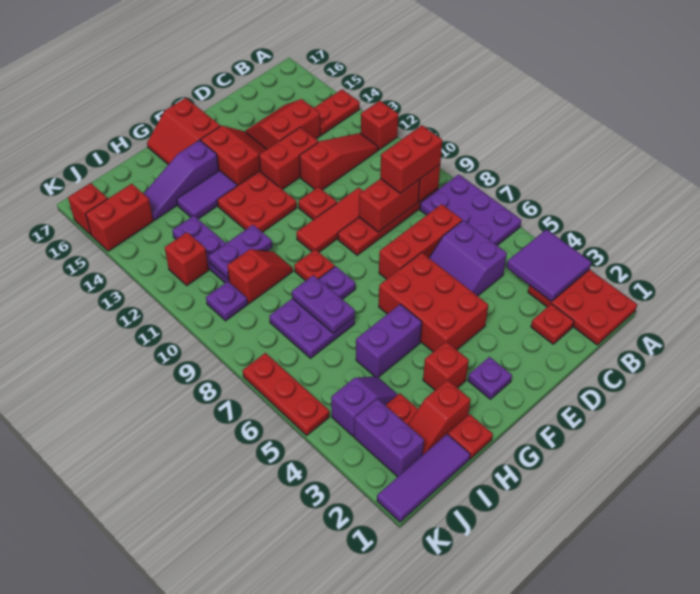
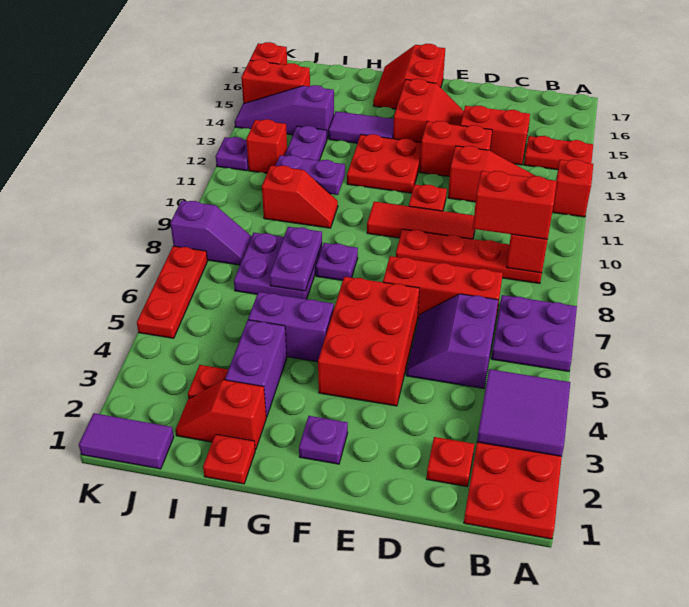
purple 2x3 plate [420,174,521,245] -> purple 2x2 plate [491,295,577,371]
red 1x2 brick [359,179,420,232] -> none
red 1x1 brick [423,342,469,390] -> none
red 1x1 plate [294,249,335,281] -> none
purple 1x3 slope [144,140,219,220] -> purple 1x3 slope moved to [235,85,334,139]
purple 1x3 tile [377,434,470,522] -> purple 1x2 tile [79,413,174,469]
purple 1x2 slope [331,376,398,436] -> purple 1x2 slope moved to [170,200,252,265]
purple 1x2 brick [354,399,424,477] -> purple 1x2 brick moved to [225,320,287,417]
purple 1x1 plate [206,281,248,321] -> purple 1x1 plate moved to [216,137,249,171]

